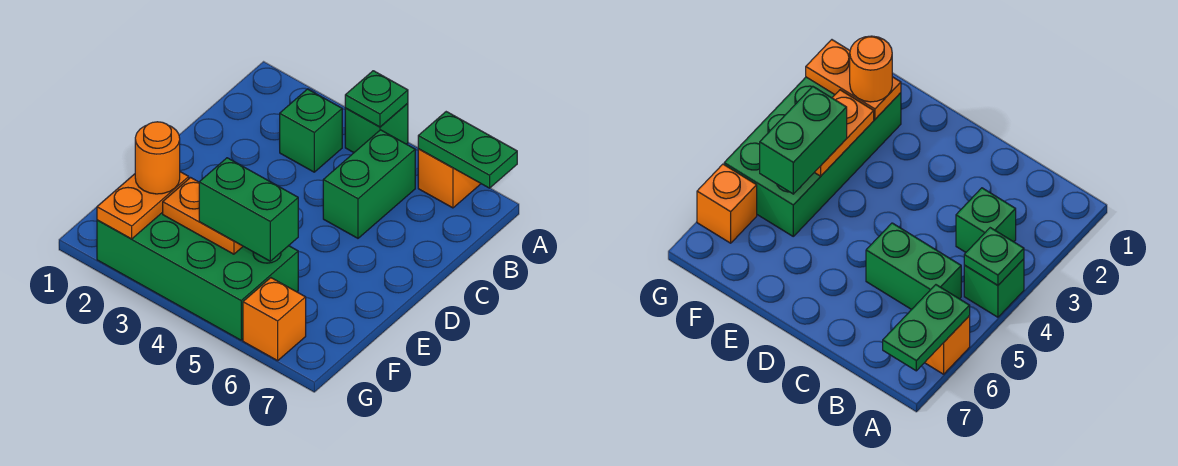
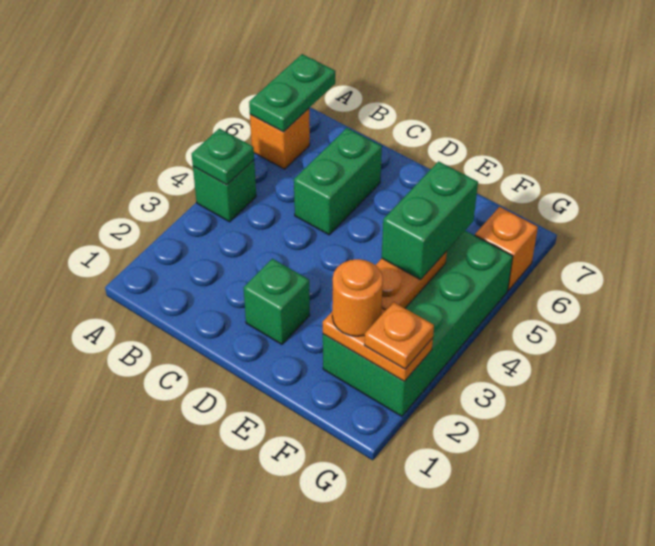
green 1x1 brick [280,89,342,172] -> green 1x1 brick moved to [244,259,310,344]
green 1x2 brick [323,130,415,238] -> green 1x2 brick turned to [294,128,382,235]
none -> orange 1x1 plate [364,302,434,369]

